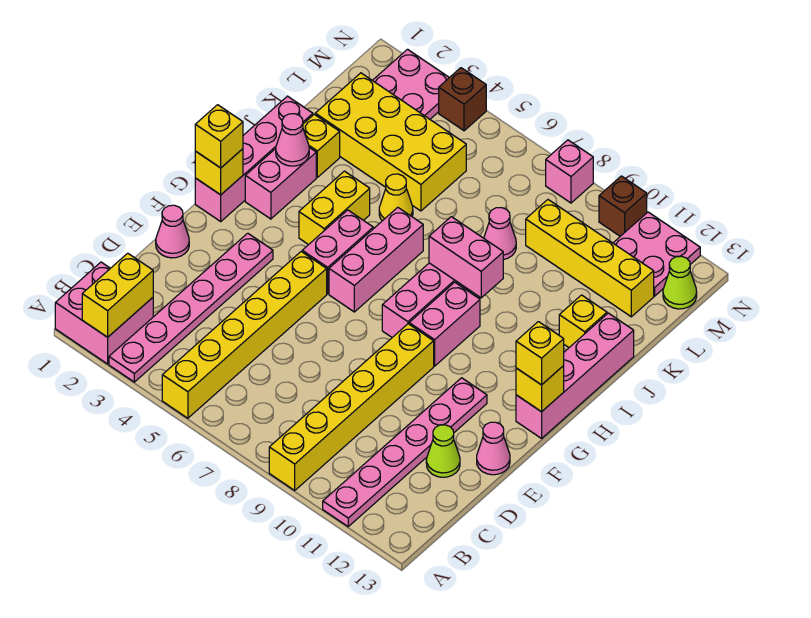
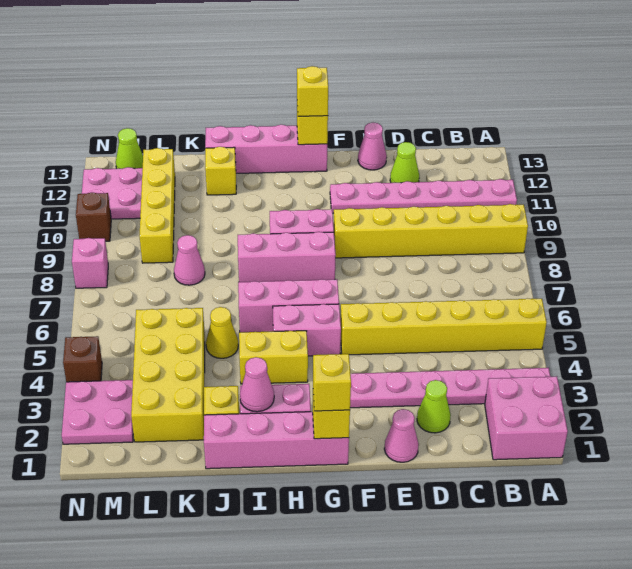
yellow 1x2 brick [82,253,153,337] -> none
none -> lime 1x1 cone [417,380,451,433]
pink 1x2 brick [429,217,503,298] -> none

